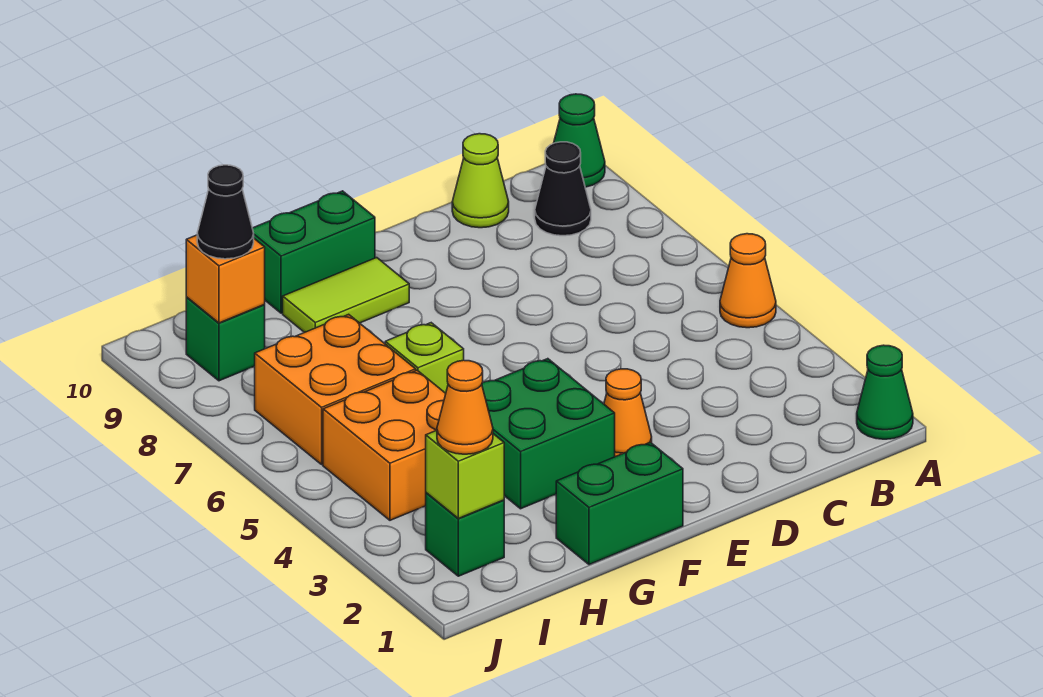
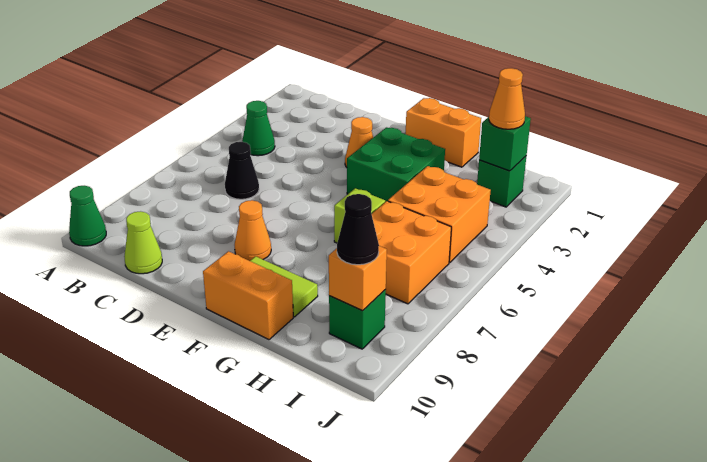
green 1x1 cone [857,345,913,439] -> green 1x1 cone moved to [242,101,275,156]
orange 1x1 cone [720,234,776,328] -> orange 1x1 cone moved to [235,200,271,261]
black 1x1 cone [535,142,591,236] -> black 1x1 cone moved to [225,142,259,199]
green 1x2 brick [556,442,683,565] -> orange 1x2 brick [406,98,481,167]
green 1x2 brick [252,191,375,313] -> orange 1x2 brick [203,251,293,340]
lime 1x1 brick [426,430,504,518] -> green 1x1 brick [479,116,531,171]

